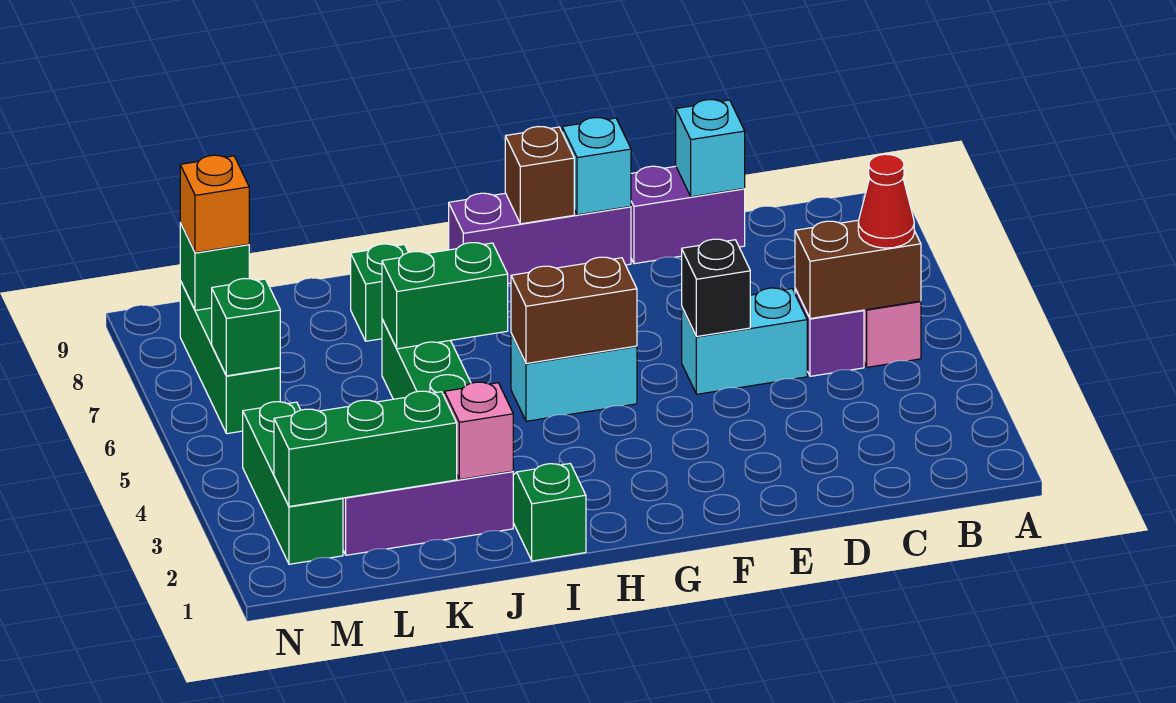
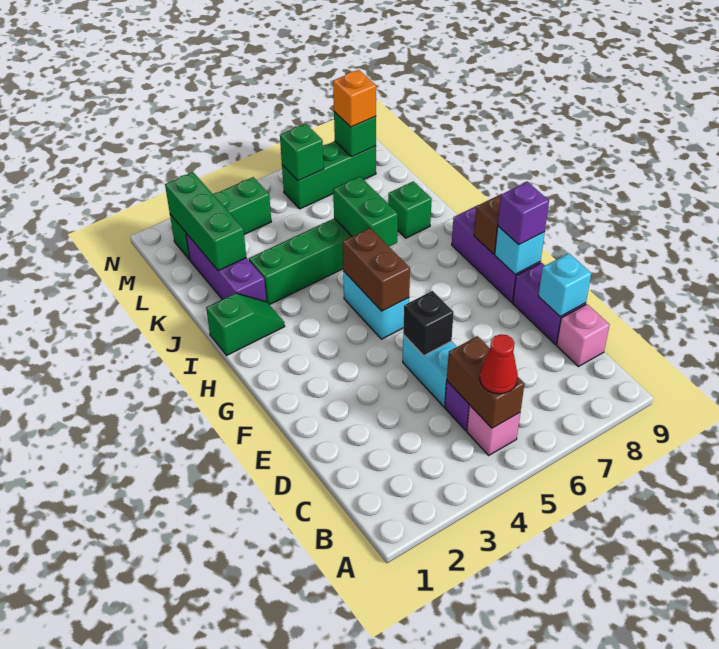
none -> purple 1x1 brick [498,182,549,245]
pink 1x1 brick [444,382,513,480] -> pink 1x1 brick moved to [557,304,610,367]

